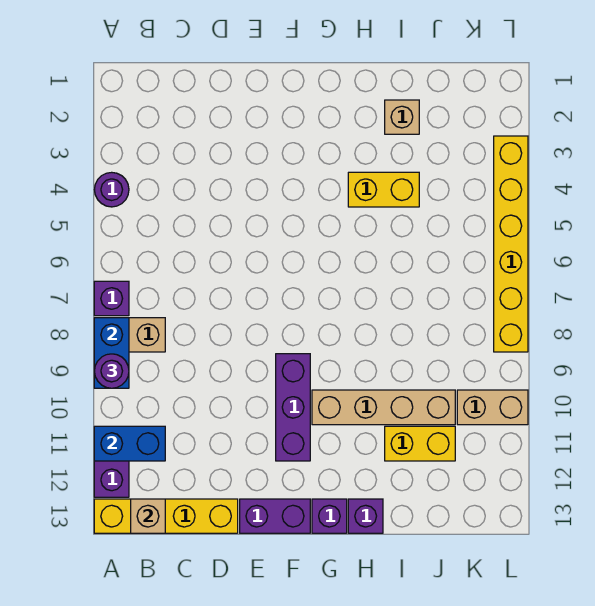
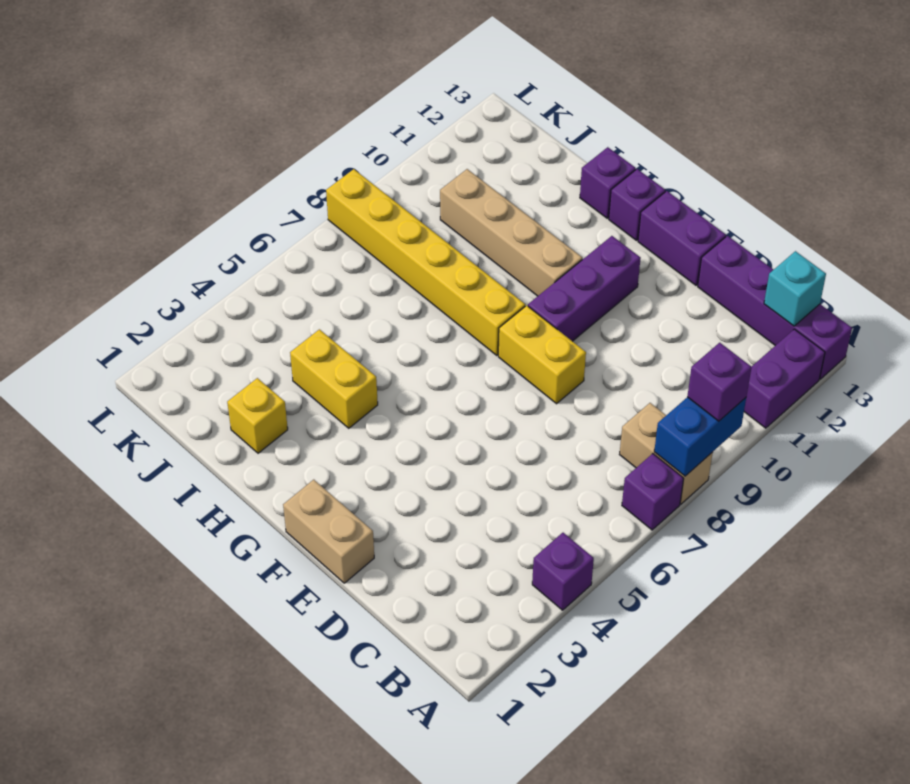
purple 1x1 round brick [94,172,129,207] -> purple 1x1 brick [532,533,594,610]
purple 1x1 round brick [94,354,129,388] -> purple 1x1 brick [687,343,752,421]
blue 1x2 brick [94,426,165,461] -> none
yellow 1x4 brick [94,499,238,533] -> purple 1x4 brick [698,236,852,379]
tan 1x1 brick [131,499,165,533] -> cyan 1x1 brick [764,251,826,326]
tan 1x1 brick [385,100,419,134] -> yellow 1x1 brick [227,378,288,453]
yellow 1x2 brick [385,426,455,461] -> yellow 1x2 brick moved to [498,305,586,404]
tan 1x2 brick [457,390,528,425] -> tan 1x2 brick moved to [283,480,374,583]
yellow 1x6 brick [494,136,528,352] -> yellow 1x6 brick turned to [326,169,525,355]

